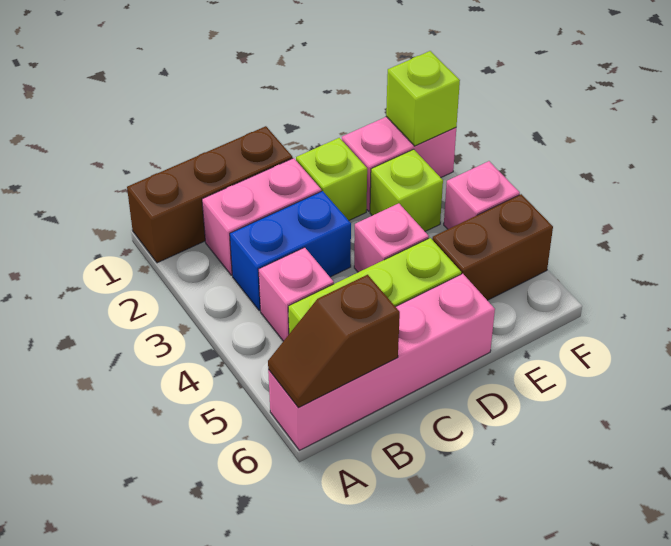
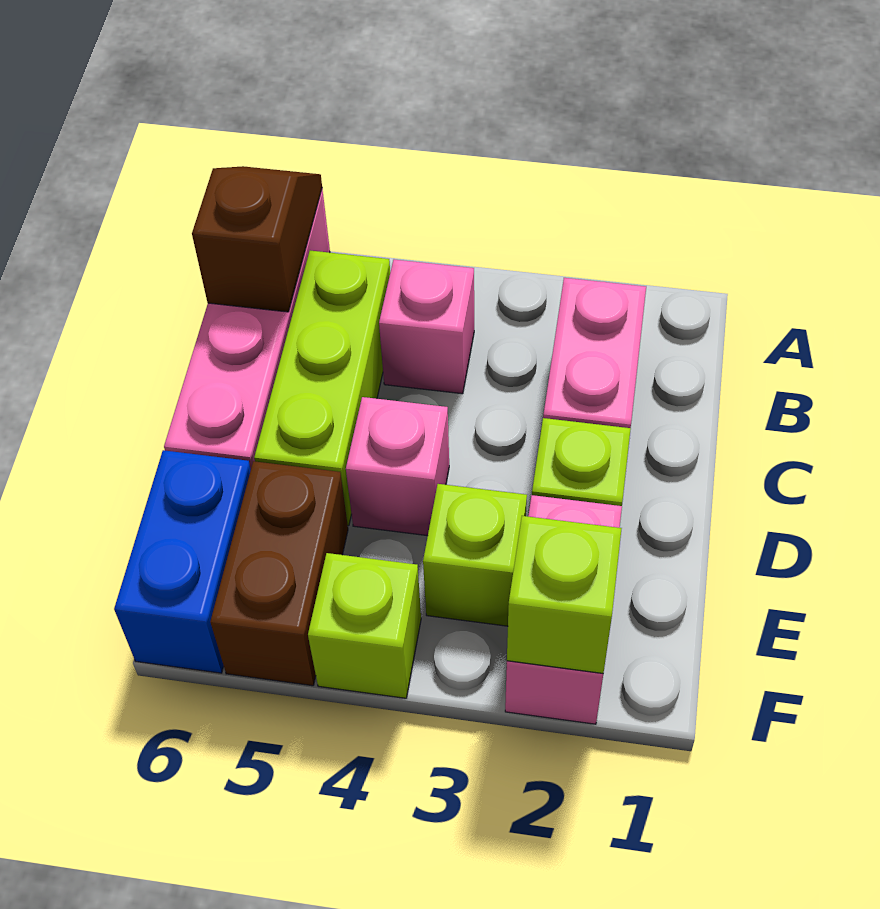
brown 1x3 brick [127,126,293,263] -> none
blue 1x2 brick [230,191,351,311] -> blue 1x2 brick moved to [114,450,251,673]
pink 1x1 brick [444,161,520,229] -> lime 1x1 brick [308,553,421,698]

